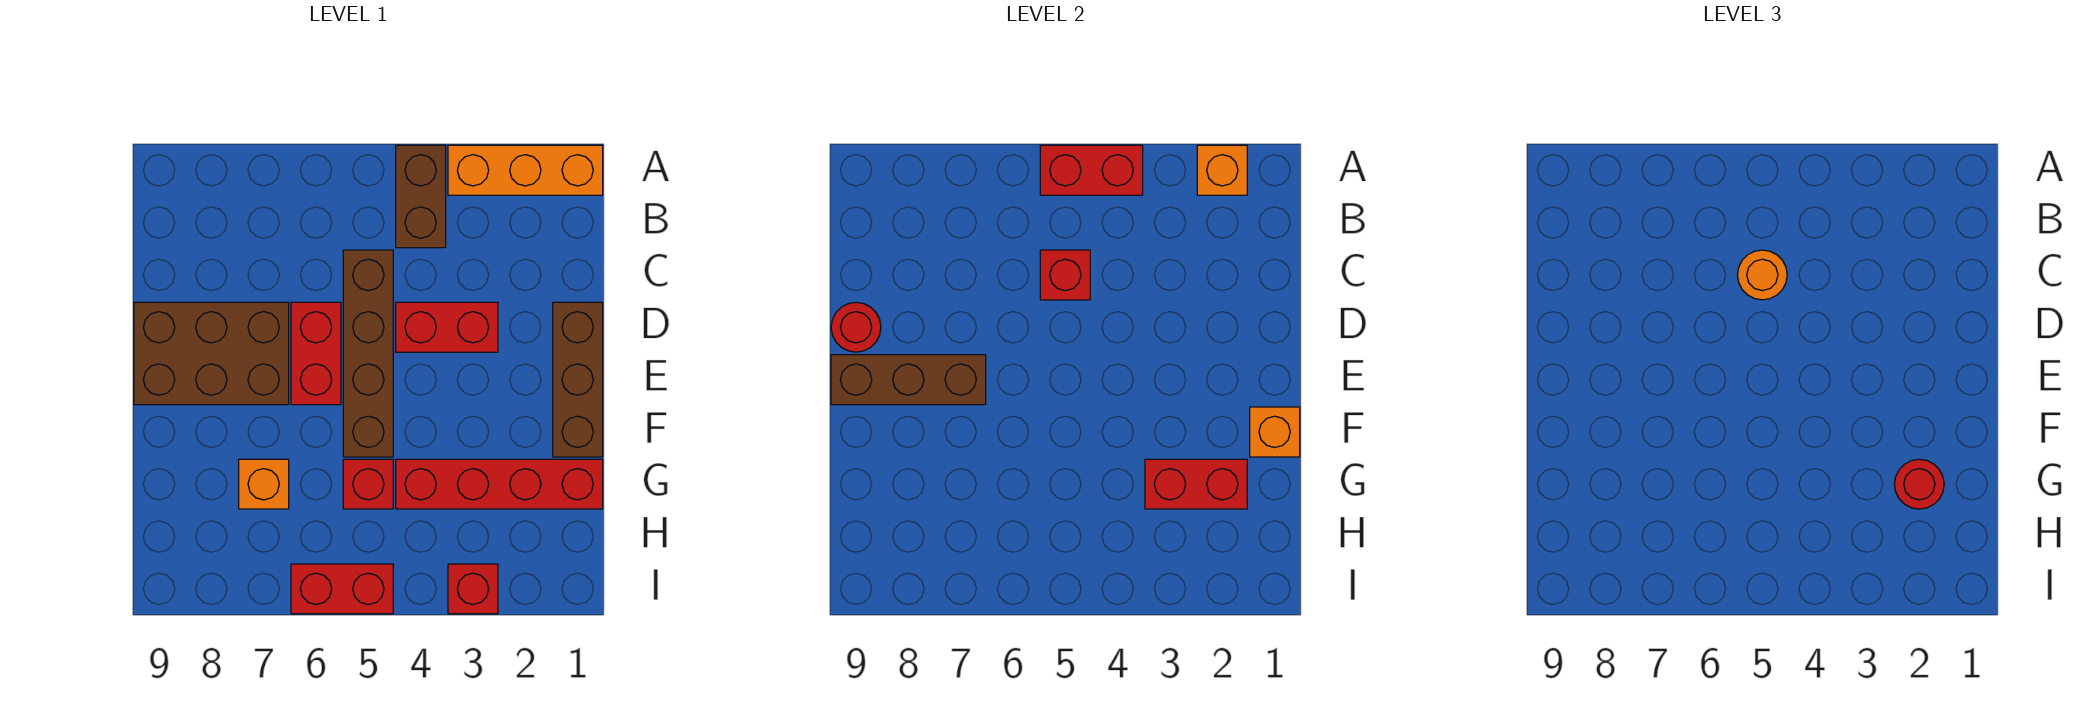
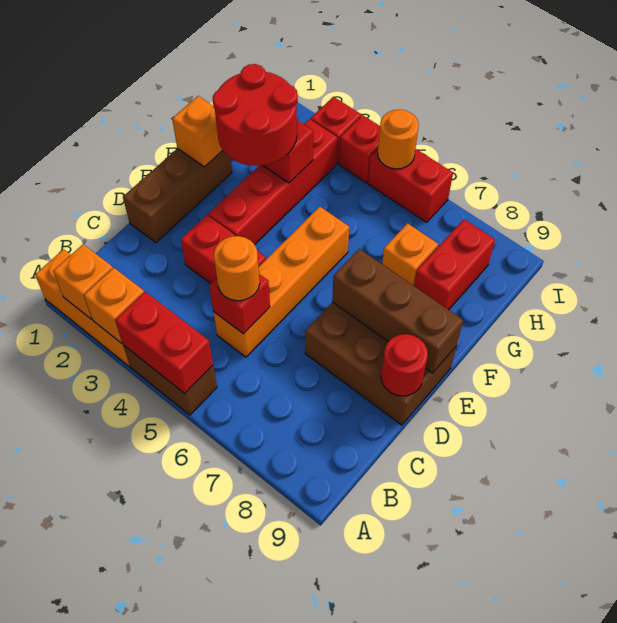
none -> orange 1x1 brick [84,268,144,343]
brown 1x2 brick [396,145,446,248] -> brown 1x2 brick turned to [124,346,217,415]
brown 1x4 brick [343,250,393,457] -> orange 1x4 brick [214,207,349,357]
red 1x2 brick [291,302,341,405] -> red 1x2 brick moved to [414,219,495,310]
red 1x4 brick [396,459,603,509] -> red 1x4 brick turned to [208,119,337,244]
red 1x1 round brick [1894,459,1944,509] -> red 2x2 round brick [213,64,298,166]
red 1x1 brick [343,459,393,509] -> red 1x1 brick moved to [339,115,380,183]
none -> orange 1x1 round brick [378,110,419,169]

